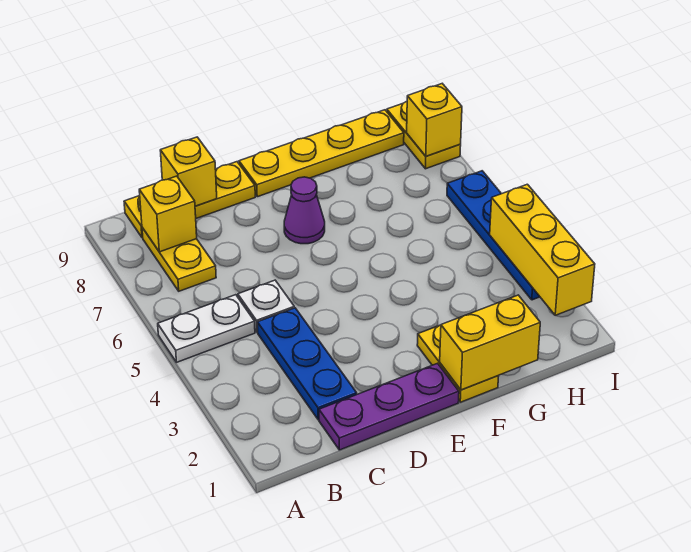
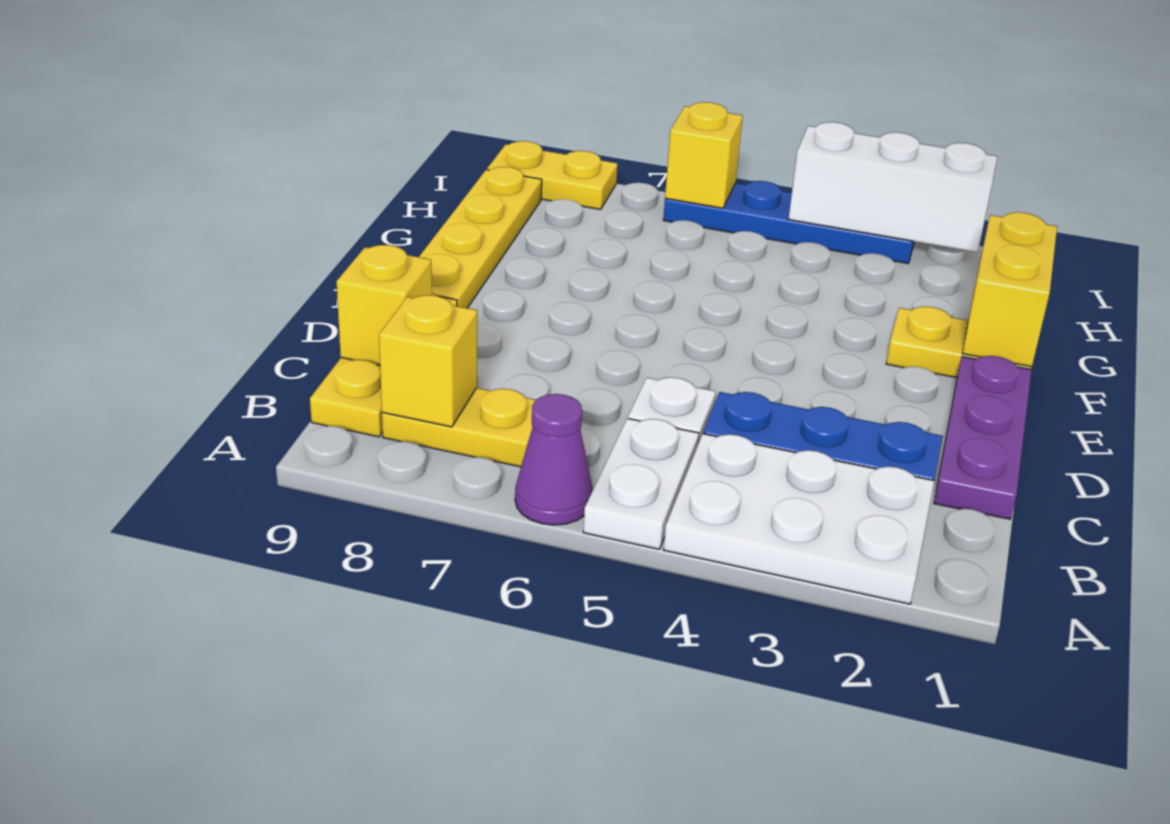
none -> white 2x3 plate [664,434,934,604]
purple 1x1 cone [284,177,325,244] -> purple 1x1 cone moved to [515,394,593,525]
yellow 1x3 brick [490,184,595,315] -> white 1x3 brick [789,122,997,252]
yellow 1x1 brick [407,84,462,156] -> yellow 1x1 brick moved to [665,102,743,208]

